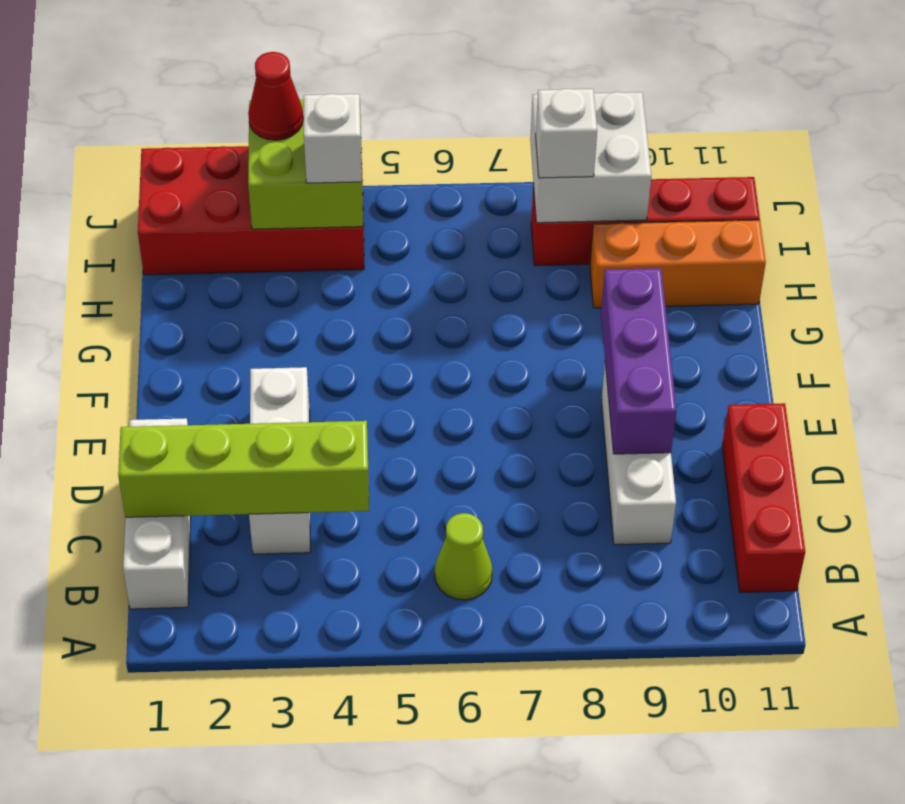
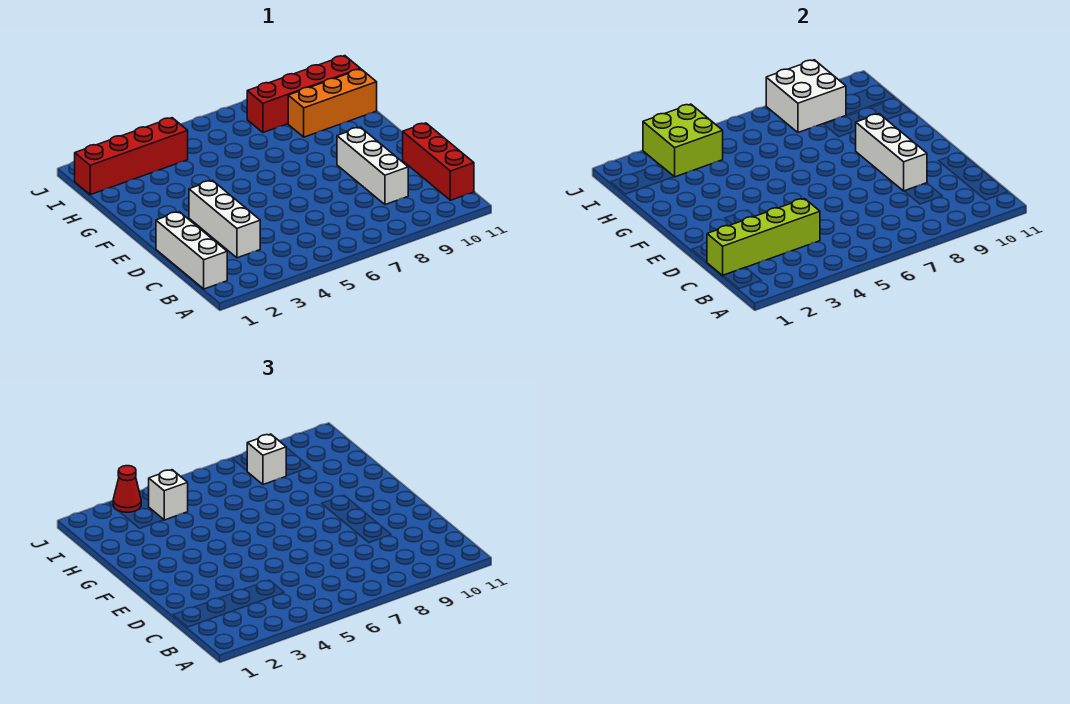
lime 1x1 cone [435,513,493,600] -> none
purple 1x3 brick [601,268,676,454] -> white 1x3 brick [856,114,927,191]
red 2x4 brick [138,146,364,275] -> red 1x4 brick [75,118,188,195]

